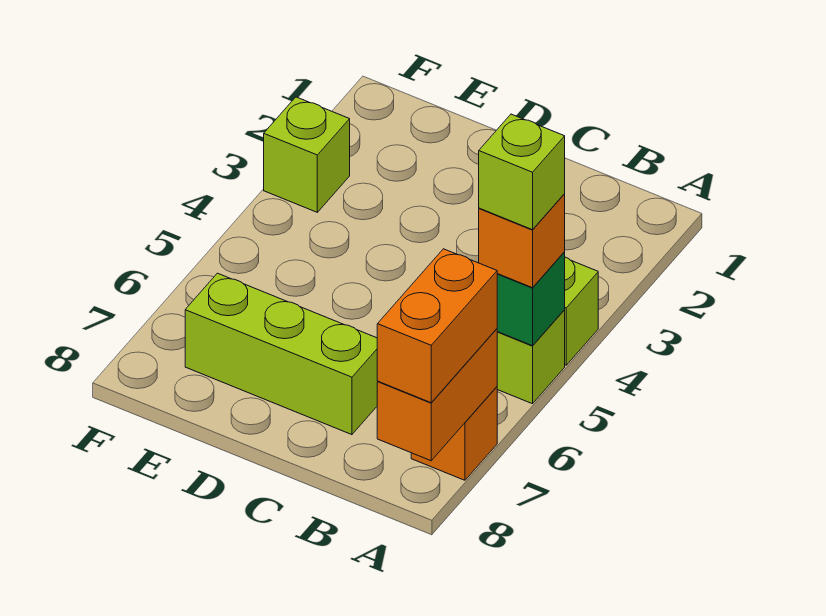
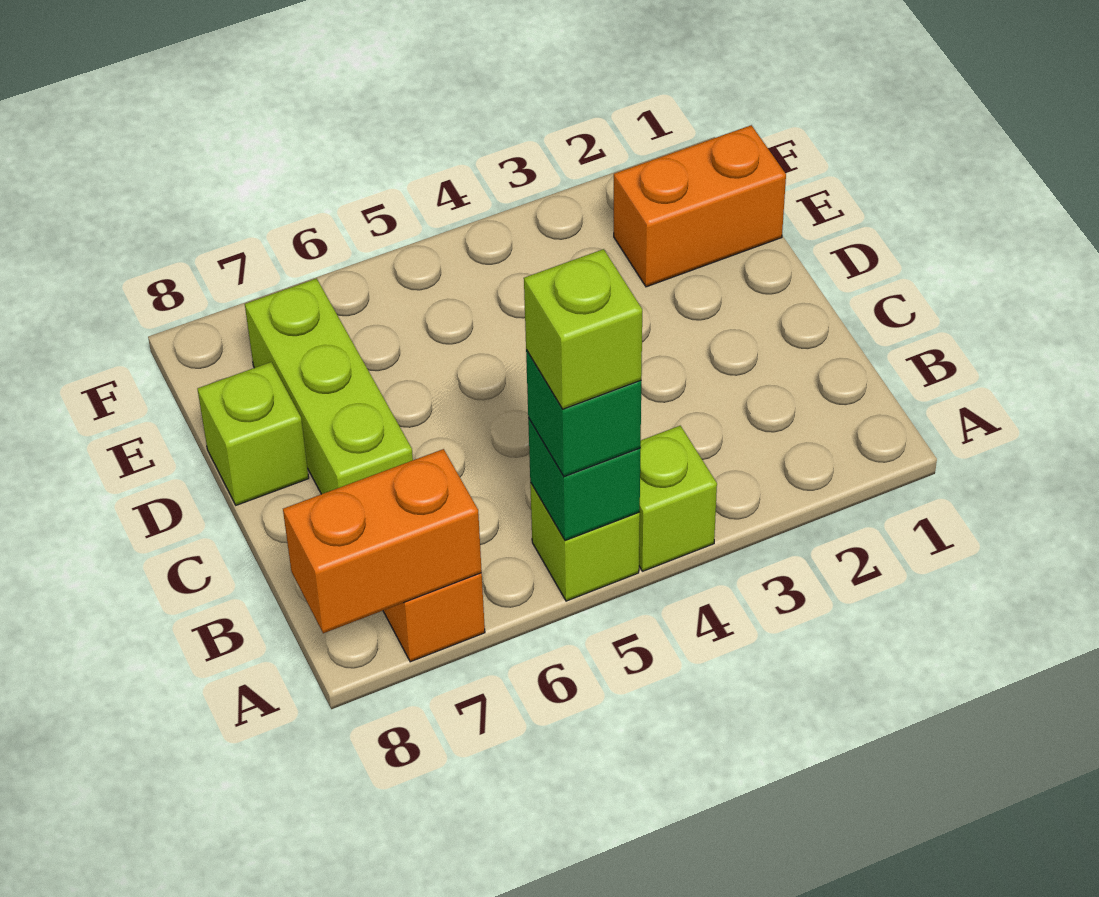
orange 1x1 brick [479,194,565,288] -> green 1x1 brick [526,350,641,477]
orange 1x2 brick [377,249,497,403] -> orange 1x2 brick moved to [614,125,786,287]
lime 1x1 brick [264,97,350,212] -> lime 1x1 brick moved to [198,362,309,505]

